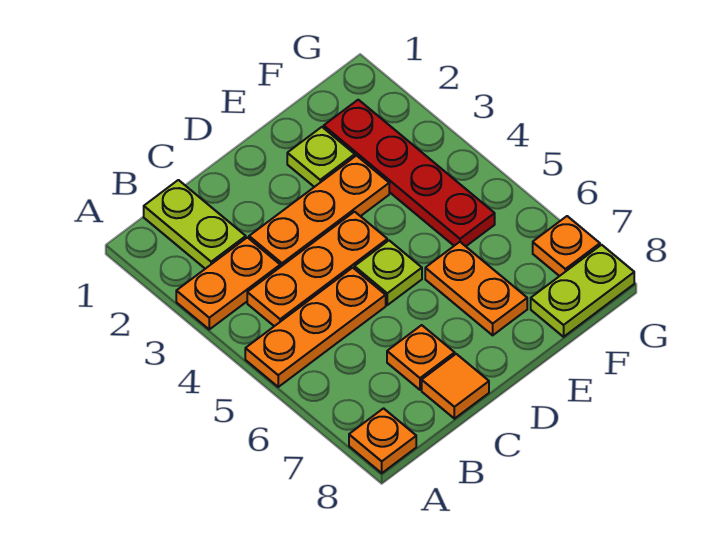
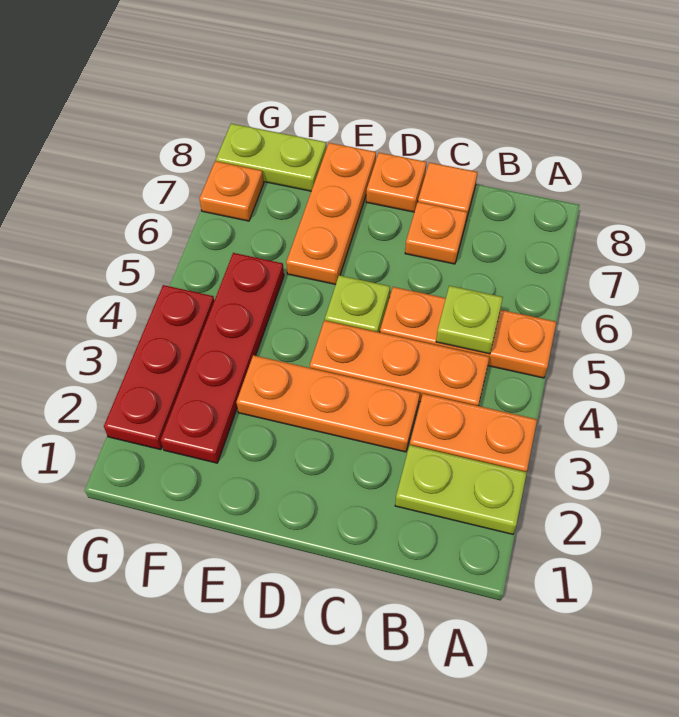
orange 1x1 plate [349,408,416,473] -> orange 1x1 plate moved to [366,153,427,212]
lime 1x2 plate [144,180,246,269] -> lime 1x2 plate turned to [395,445,527,534]
lime 1x1 plate [287,127,355,187] -> lime 1x1 plate moved to [436,286,503,354]
orange 1x2 plate [425,242,527,335] -> orange 1x3 plate [286,143,376,285]
none -> red 1x3 plate [104,285,214,450]

